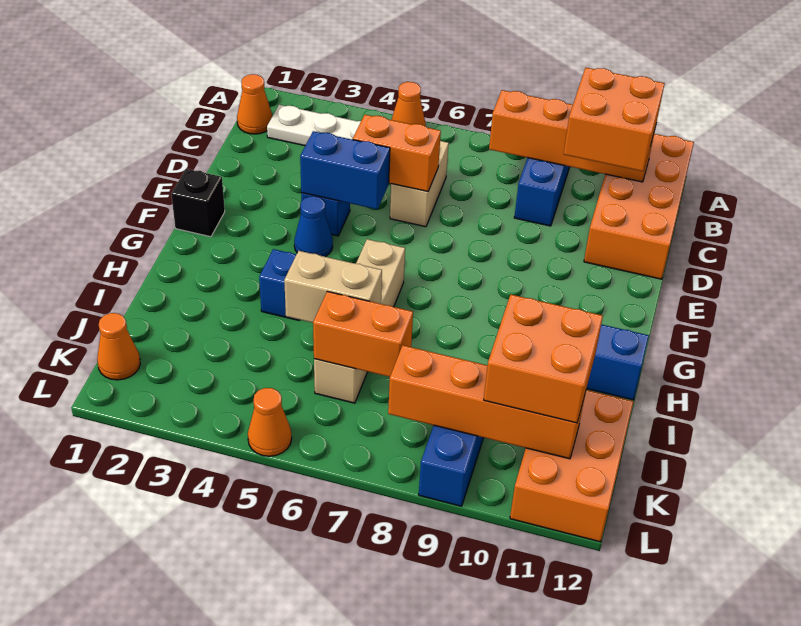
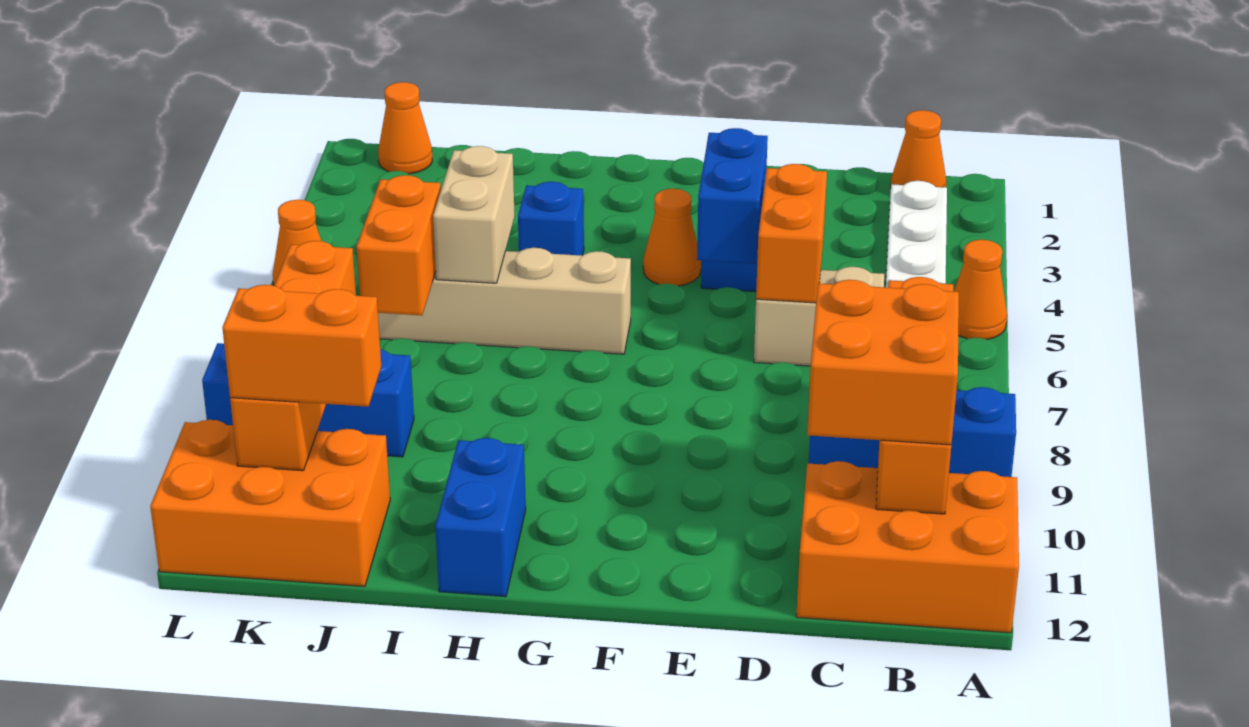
orange 2x4 brick [584,134,694,279] -> orange 2x3 brick [796,461,1019,633]
black 1x1 brick [171,169,225,237] -> none
blue 1x1 cone [294,196,333,257] -> orange 1x1 cone [643,189,701,286]
orange 2x2 brick [484,295,603,423] -> orange 1x2 brick [222,285,381,407]

